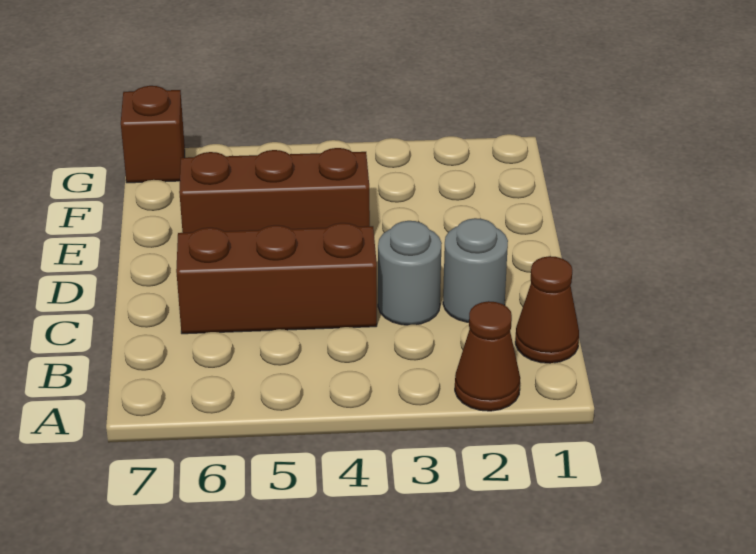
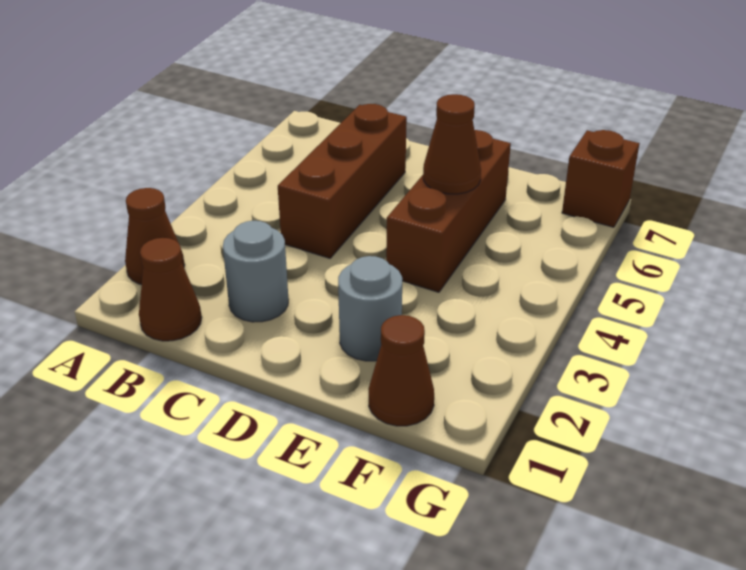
grey 1x1 round brick [378,221,442,325] -> grey 1x1 round brick moved to [338,256,402,361]
none -> brown 1x1 cone [423,94,481,194]
none -> brown 1x1 cone [369,315,434,426]

